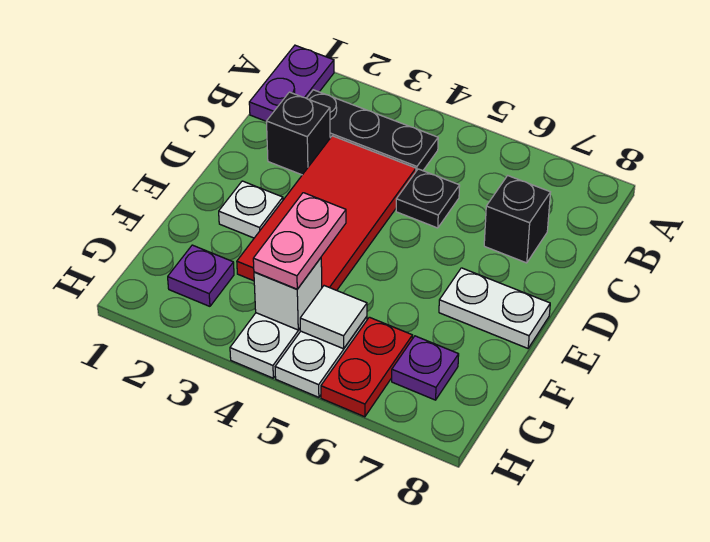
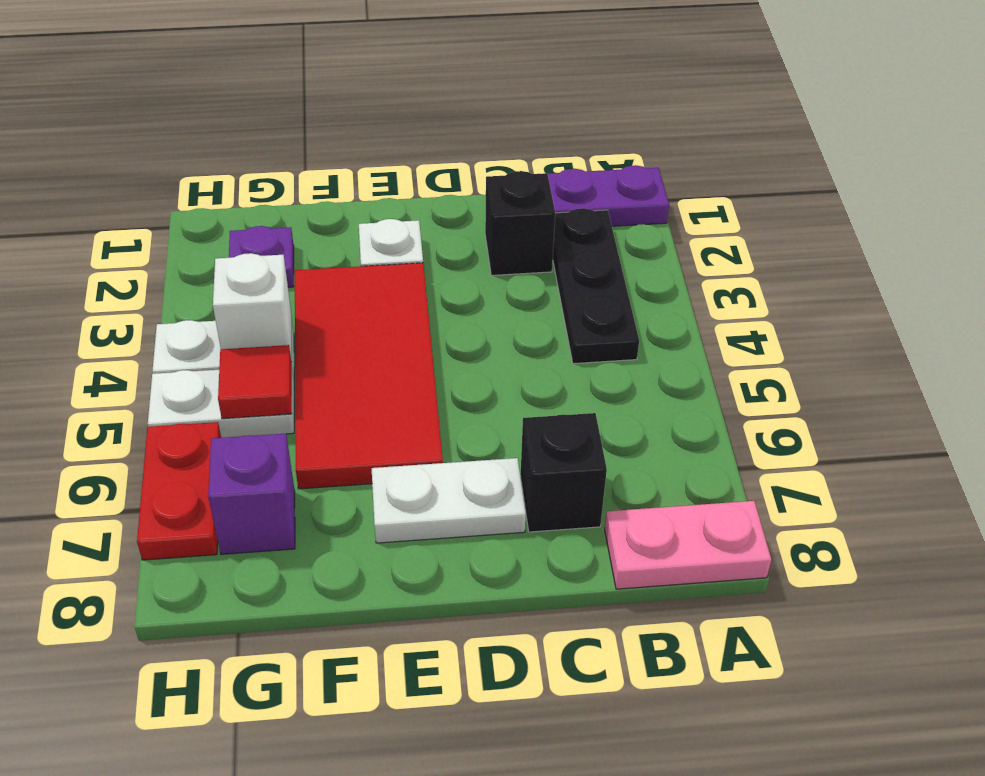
red 2x4 tile [237,136,416,290] -> red 2x4 tile turned to [295,263,443,489]
black 1x1 plate [396,169,460,228] -> none
white 1x2 plate [439,268,550,348] -> white 1x2 plate turned to [372,458,526,543]
pink 1x2 plate [253,193,346,289] -> pink 1x2 plate moved to [605,501,771,589]
white 1x1 tile [300,286,367,349] -> red 1x1 tile [218,345,292,419]
red 1x2 plate [321,317,412,417] -> red 1x2 plate turned to [137,422,221,560]
purple 1x1 plate [392,336,459,400] -> purple 1x1 brick [208,434,295,554]

